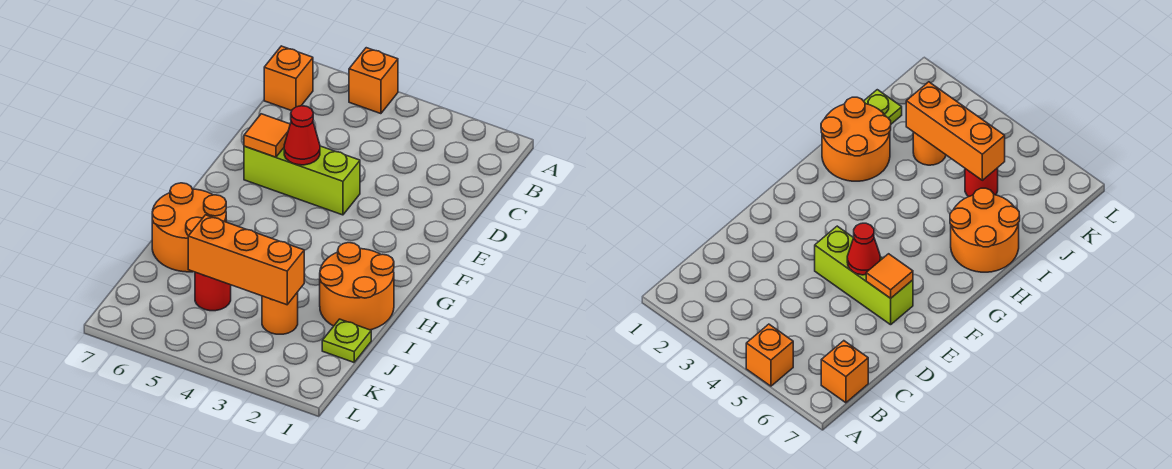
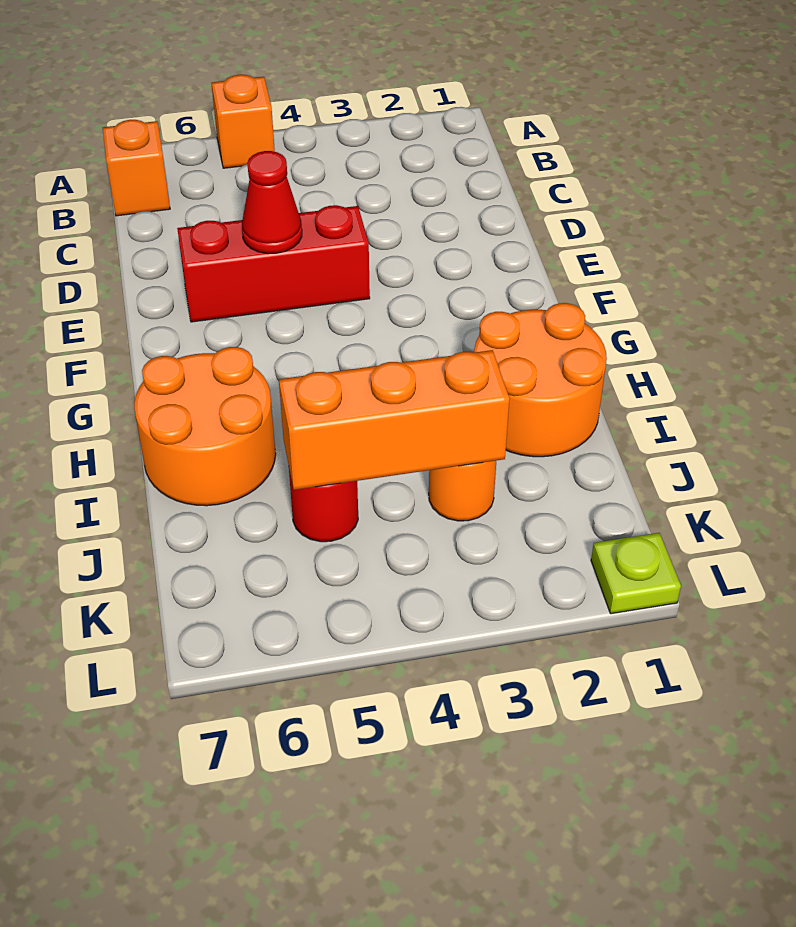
lime 1x3 brick [244,146,360,215] -> red 1x3 brick [177,205,370,322]
orange 1x1 tile [244,114,290,157] -> none
lime 1x1 plate [322,319,371,362] -> lime 1x1 plate moved to [591,533,681,614]

